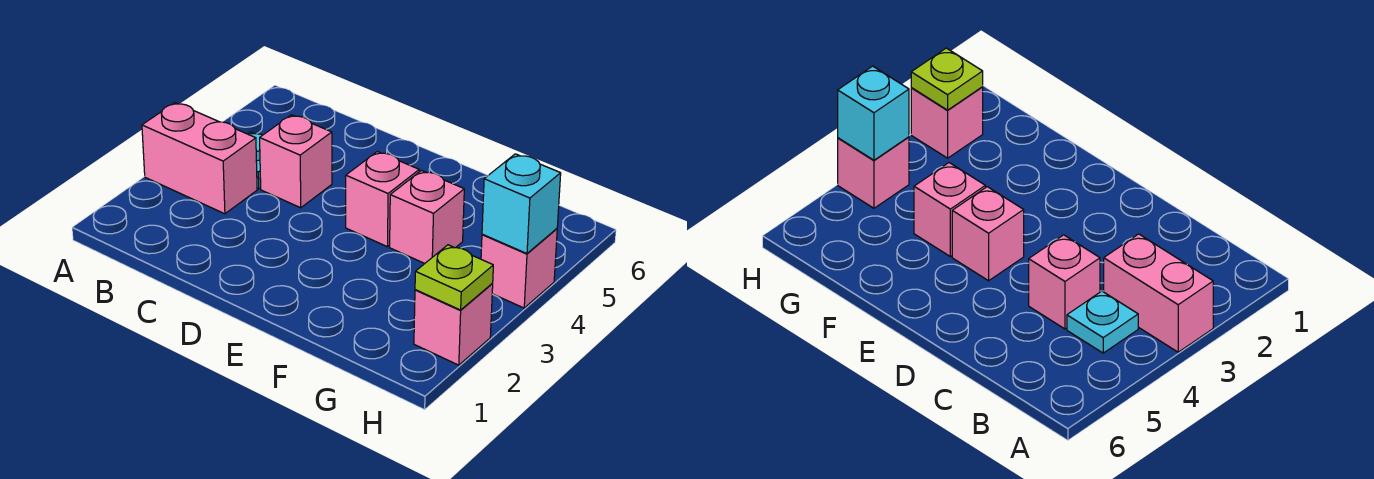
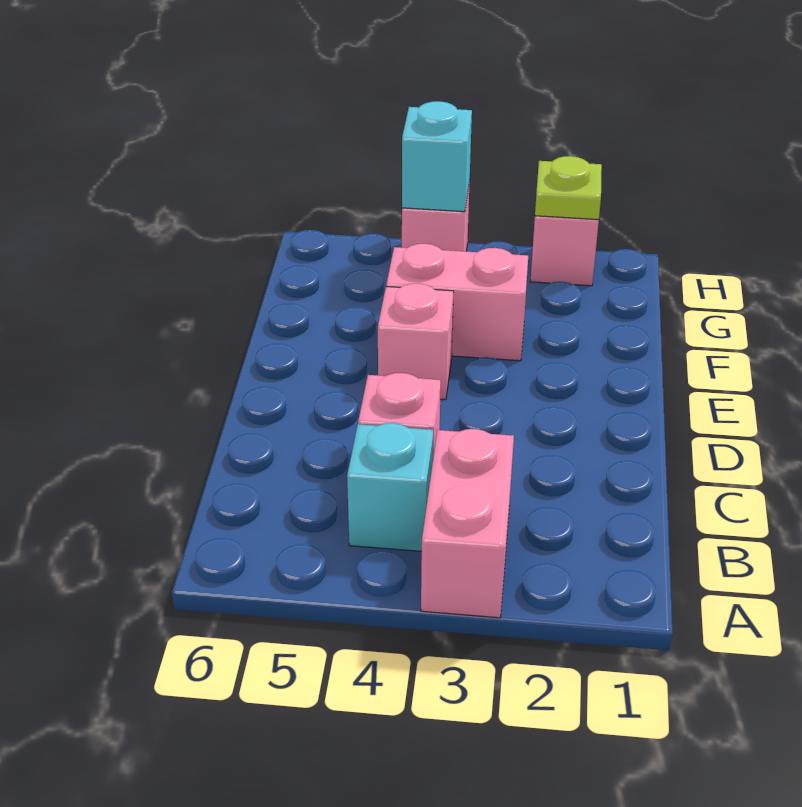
cyan 1x1 plate [1067,291,1138,353] -> cyan 1x1 brick [347,423,433,551]
pink 1x1 brick [390,171,464,263] -> pink 1x2 brick [386,244,528,361]

